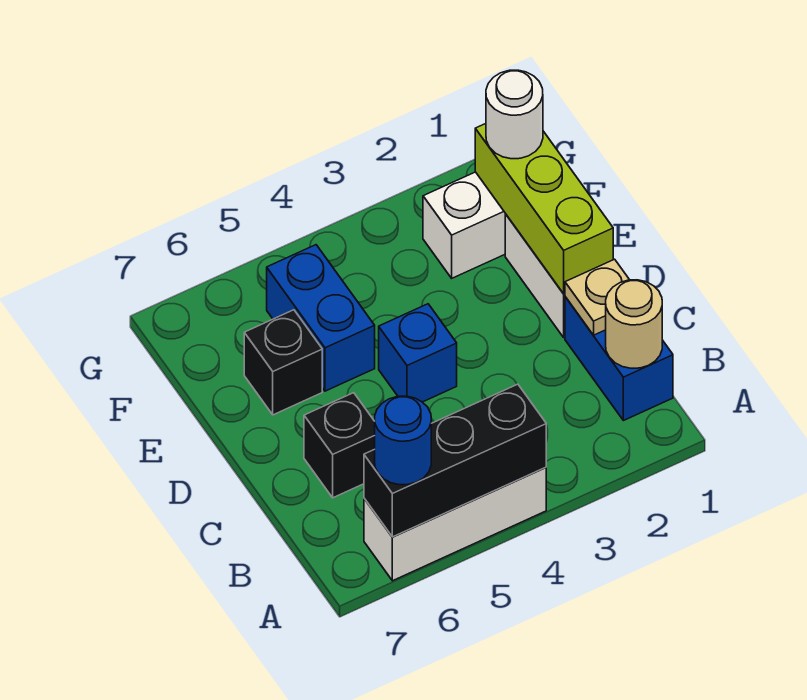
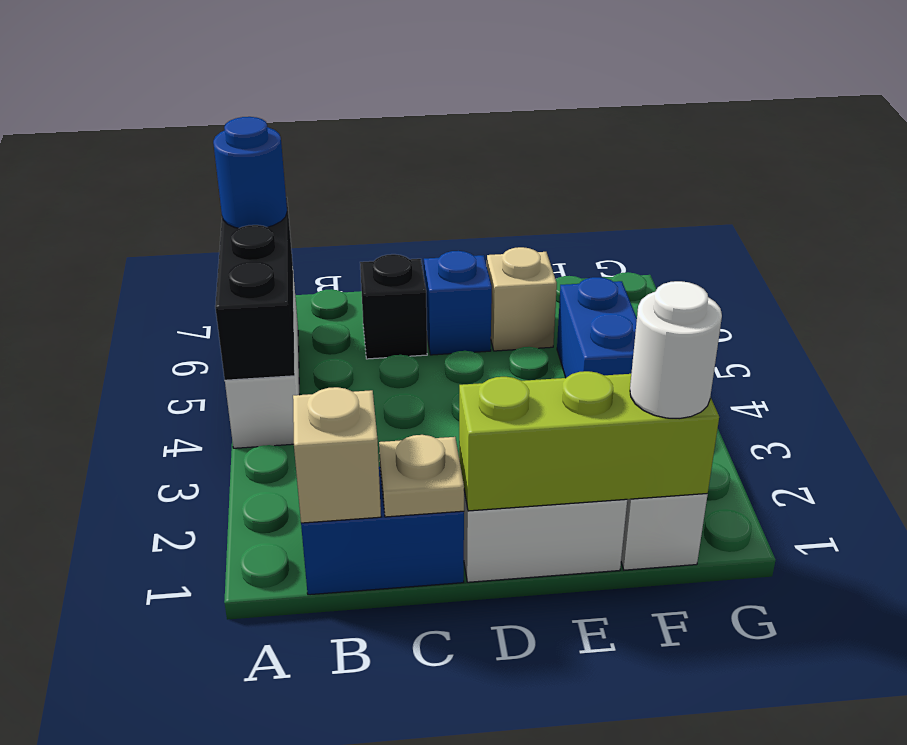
tan 1x1 round brick [606,280,662,368] -> tan 1x1 brick [293,387,381,523]
blue 1x1 brick [379,304,457,402] -> blue 1x1 brick moved to [424,251,492,355]
blue 1x2 brick [267,245,375,391] -> blue 1x2 brick turned to [557,277,637,378]
black 1x1 brick [244,310,322,415] -> tan 1x1 brick [487,247,557,351]

